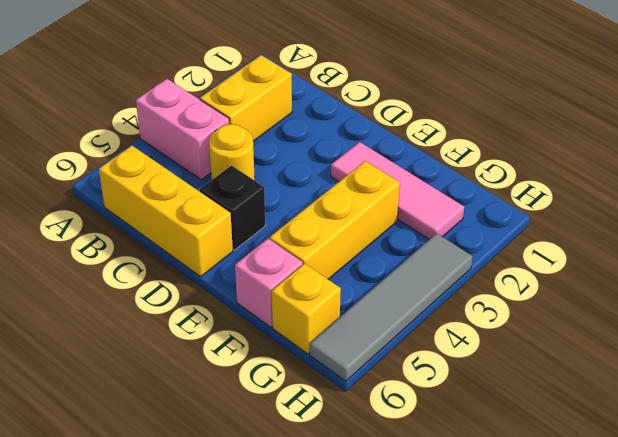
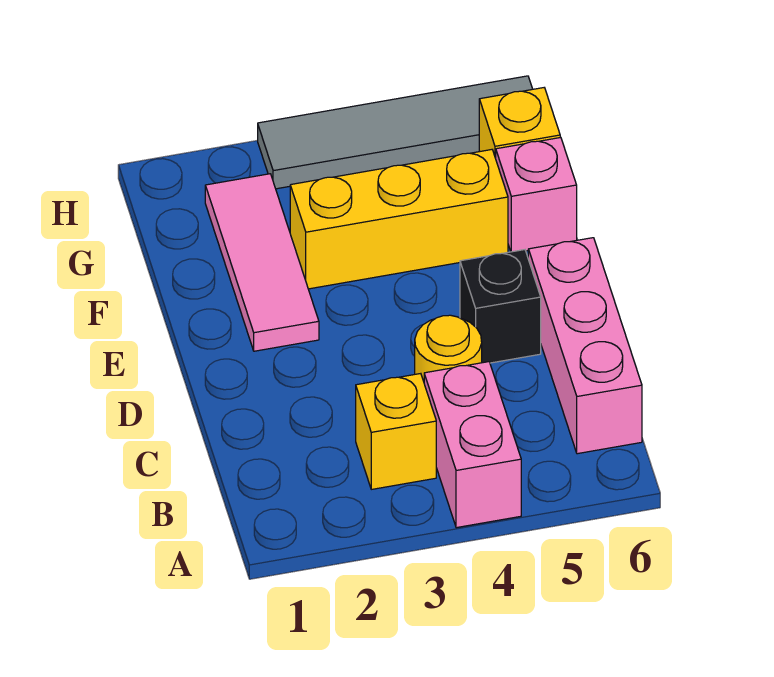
yellow 1x2 brick [200,55,292,141] -> yellow 1x1 brick [356,374,436,489]
yellow 1x3 brick [99,146,233,277] -> pink 1x3 brick [528,238,642,454]

